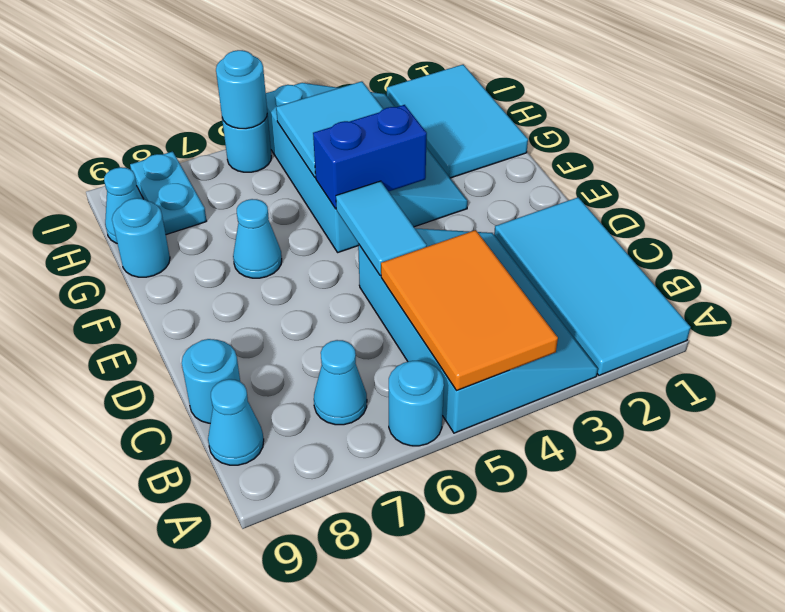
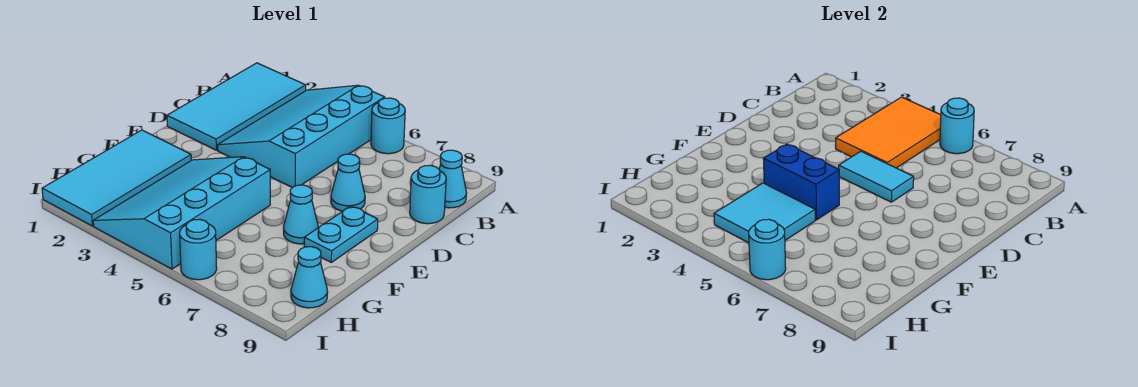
cyan 1x1 cone [314,340,367,425] -> cyan 1x1 cone moved to [331,154,365,211]
cyan 1x2 tile [336,181,427,276] -> cyan 1x2 tile turned to [839,151,914,202]
cyan 2x3 tile [387,65,528,178] -> cyan 2x4 tile [42,130,191,226]
cyan 1x1 round brick [112,198,170,277] -> cyan 1x1 round brick moved to [940,98,974,154]
cyan 1x2 plate [130,152,207,235] -> cyan 1x2 plate moved to [304,206,378,262]

